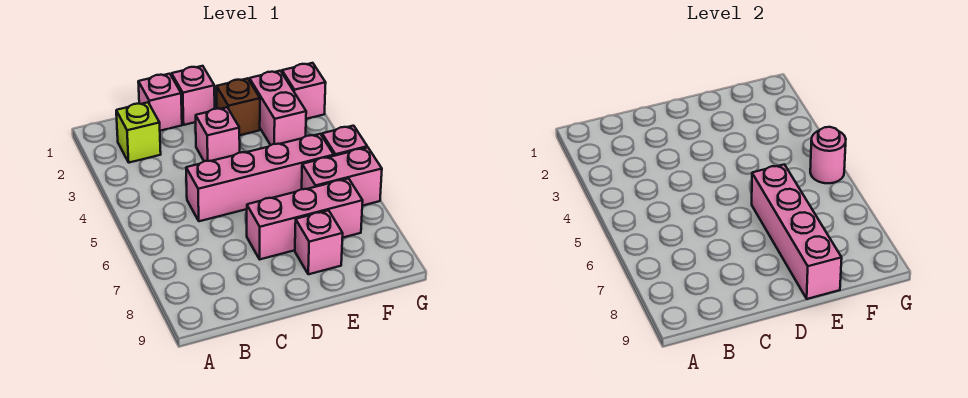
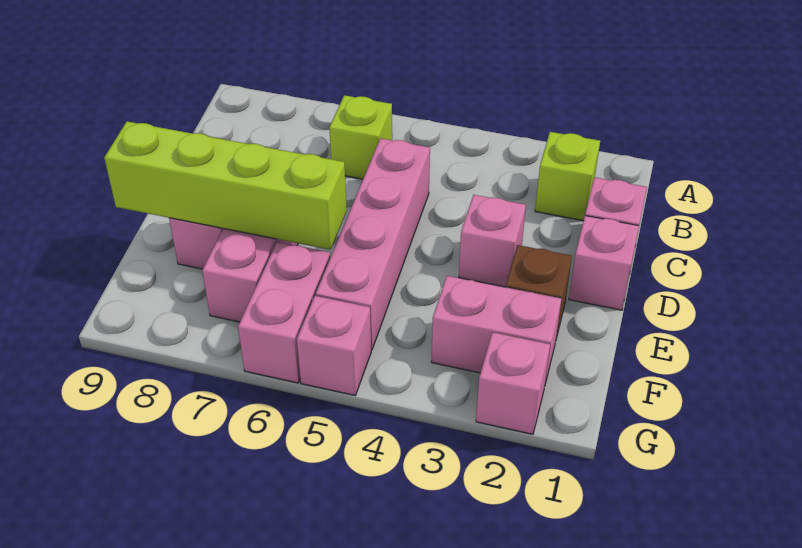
none -> lime 1x1 brick [329,95,392,179]
pink 1x4 brick [752,164,842,299] -> lime 1x4 brick [104,121,347,250]
pink 1x1 round brick [810,127,846,183] -> none

